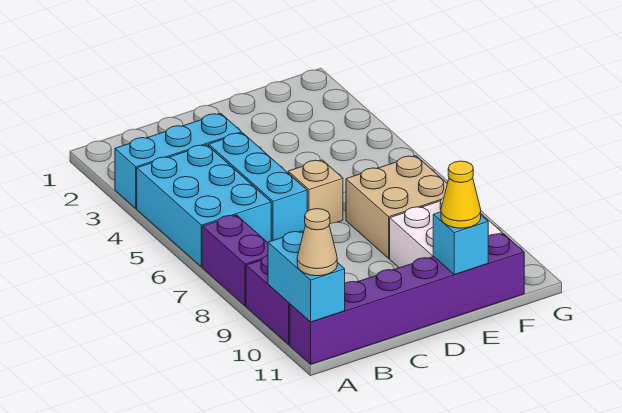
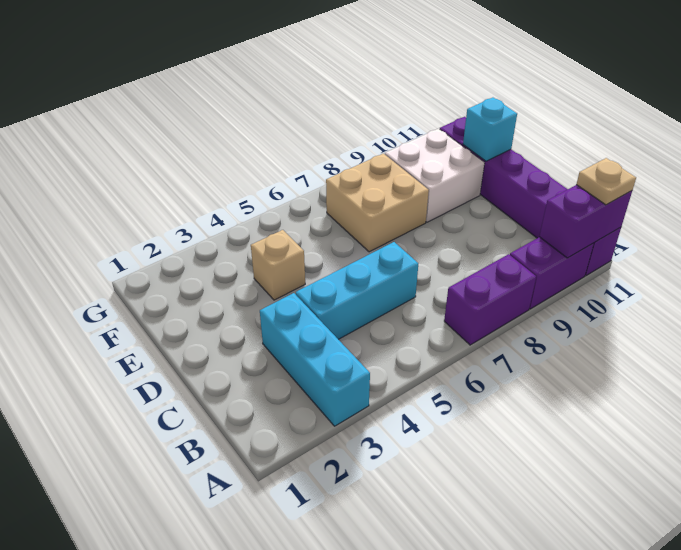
cyan 2x3 brick [137,145,271,267] -> none
cyan 1x2 brick [268,231,345,322] -> purple 1x2 brick [539,185,632,258]
tan 1x1 cone [297,209,337,276] -> tan 1x1 plate [576,158,636,205]
tan 1x1 brick [288,160,343,224] -> tan 1x1 brick moved to [251,230,305,300]
yellow 1x1 cone [441,161,481,228] -> none

